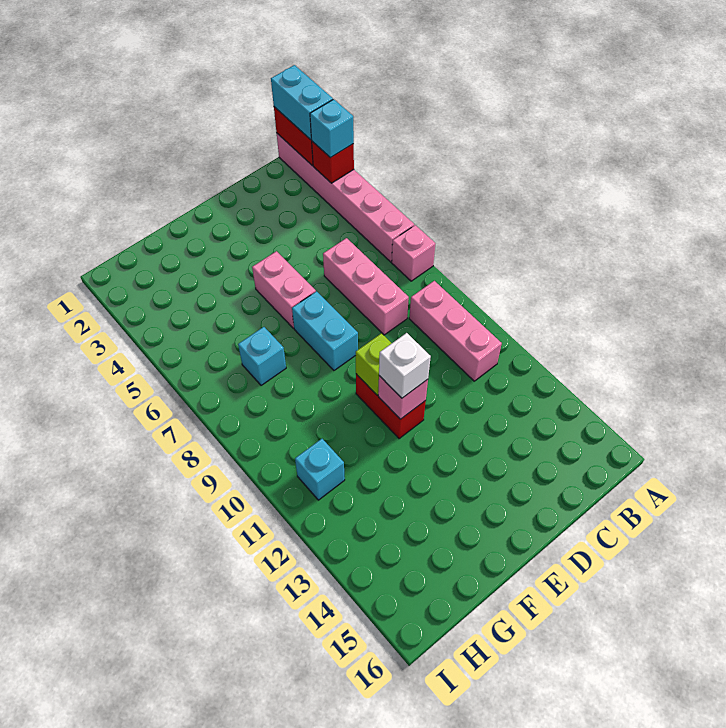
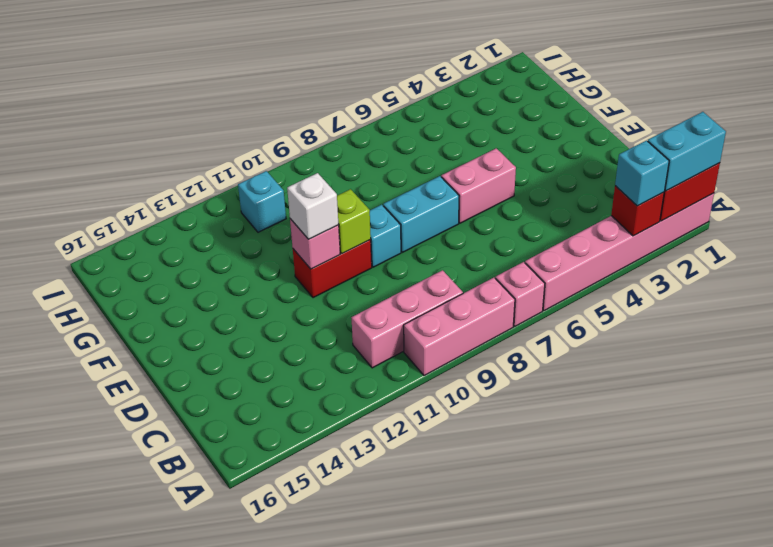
pink 1x3 brick [323,238,409,335] -> pink 1x3 brick moved to [404,278,515,376]
cyan 1x1 brick [238,327,286,385] -> cyan 1x1 brick moved to [370,205,401,267]

